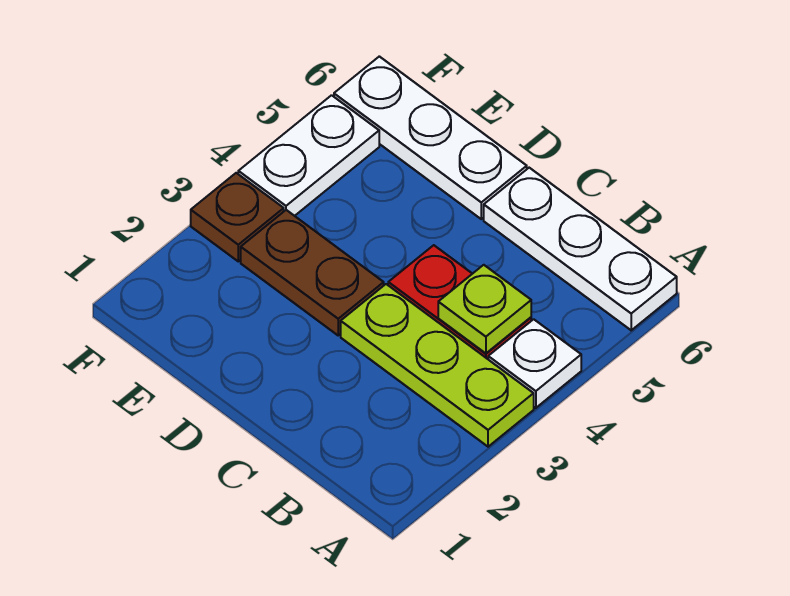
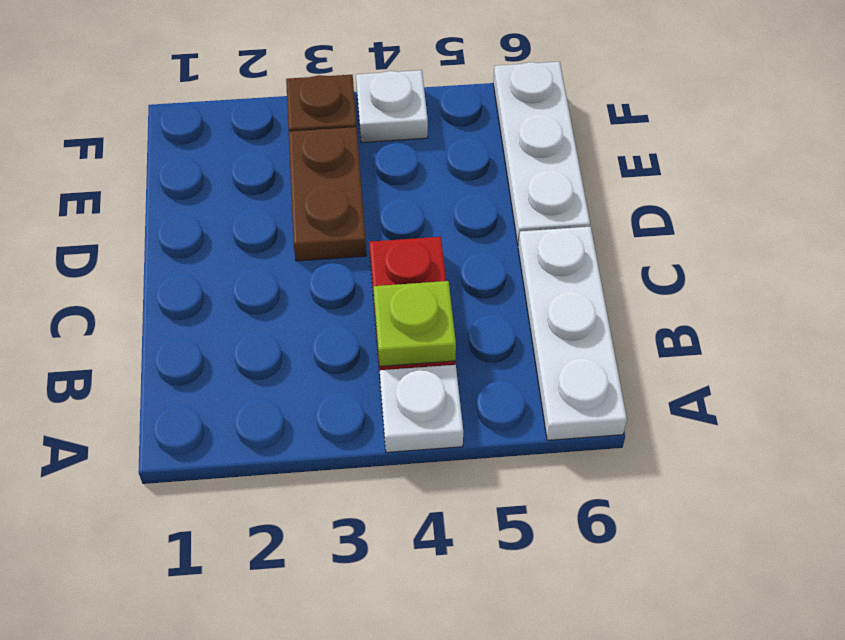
lime 1x3 plate [341,284,534,447] -> none
white 1x2 plate [238,95,379,216] -> white 1x1 plate [356,70,428,143]

